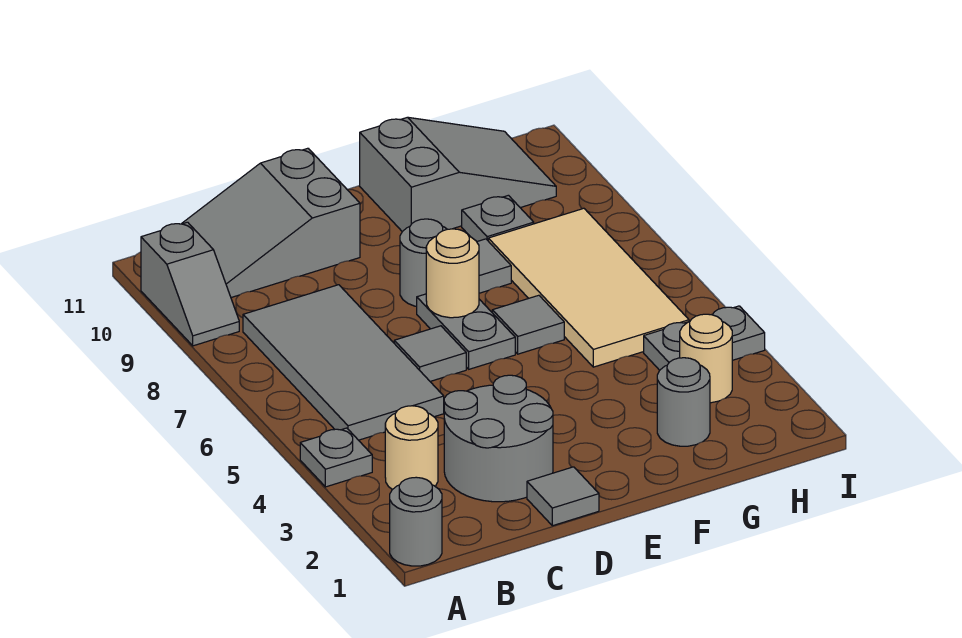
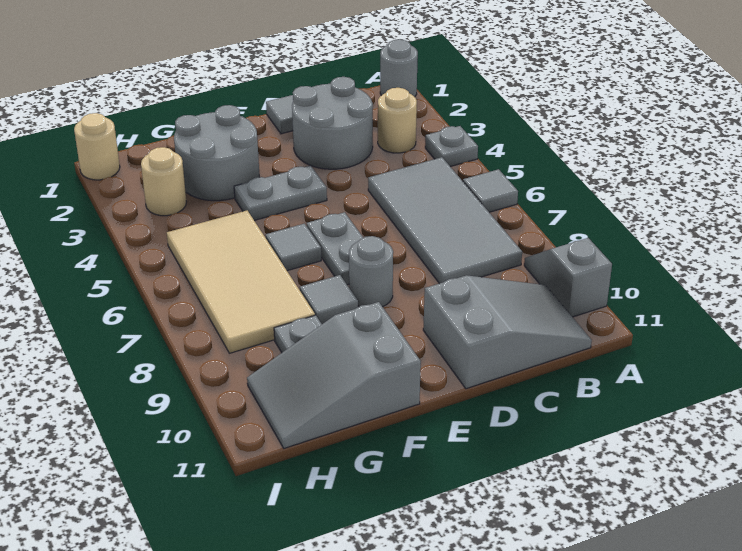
grey 1x1 tile [394,326,466,381] -> grey 1x1 tile moved to [463,169,518,212]
tan 1x1 round brick [426,229,479,318] -> tan 1x1 round brick moved to [74,113,120,180]
grey 1x1 round brick [657,358,710,446] -> grey 2x2 round brick [174,105,259,201]
grey 1x2 plate [644,306,765,370] -> grey 1x2 plate moved to [234,166,327,221]

